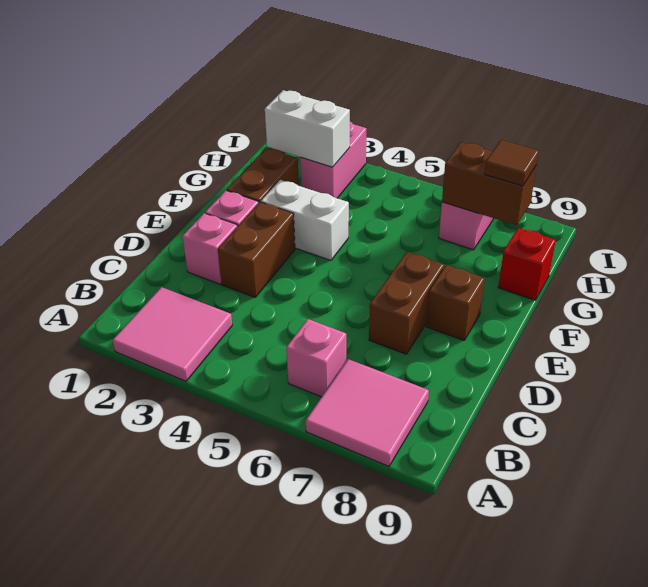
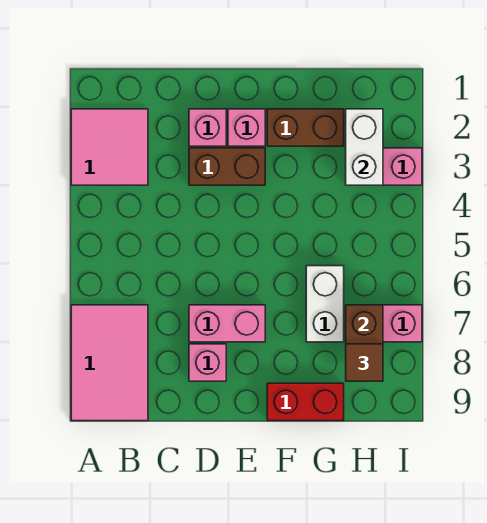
pink 2x2 tile [306,359,429,466] -> pink 2x3 tile [71,305,148,421]
pink 1x1 brick [286,319,346,397] -> pink 1x1 brick moved to [189,344,226,381]
brown 1x2 brick [369,252,444,354] -> pink 1x2 brick [189,305,265,342]
brown 1x1 brick [426,265,485,340] -> none
white 1x2 brick [261,180,349,260] -> white 1x2 brick moved to [306,266,344,342]
red 1x1 brick [498,228,556,300] -> red 1x2 brick [267,383,344,421]

